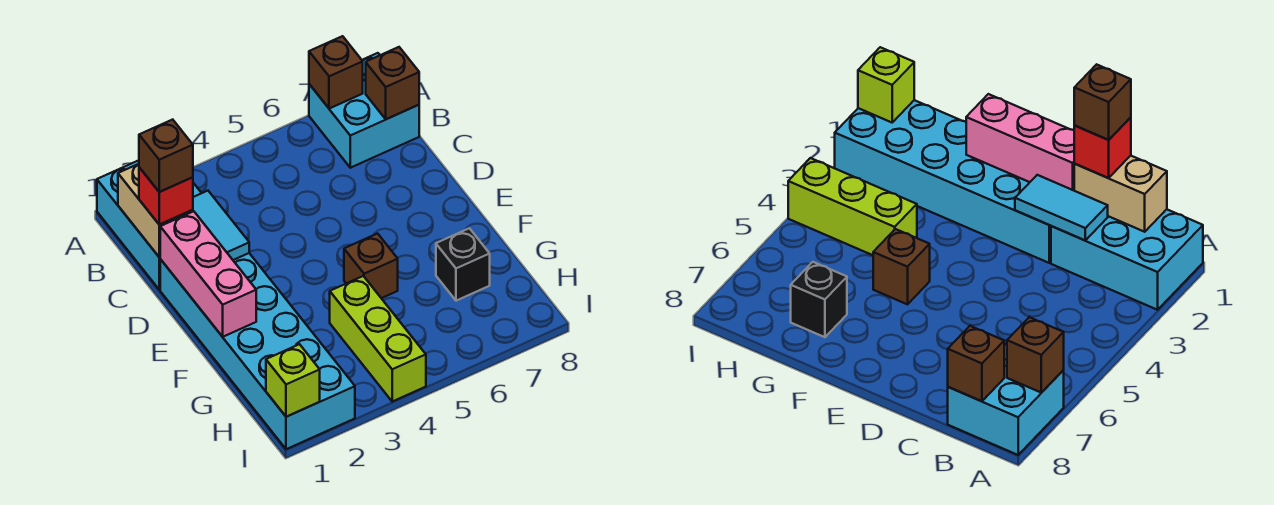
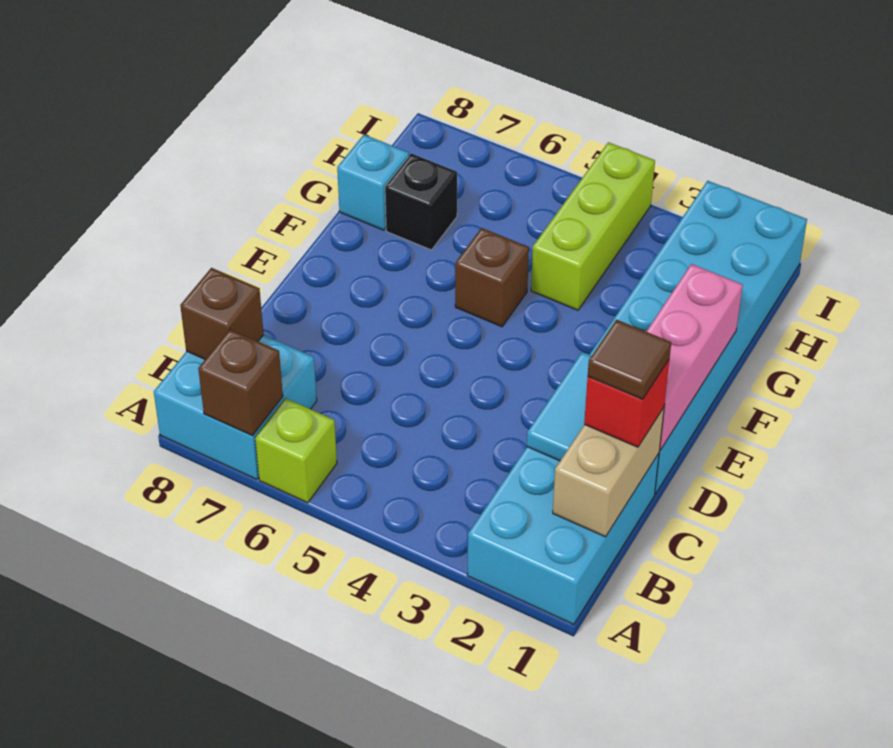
brown 1x1 brick [139,120,193,192] -> brown 1x1 tile [588,320,671,399]
none -> cyan 1x1 brick [337,135,409,230]
lime 1x1 brick [266,344,320,417] -> lime 1x1 brick moved to [255,398,337,503]

